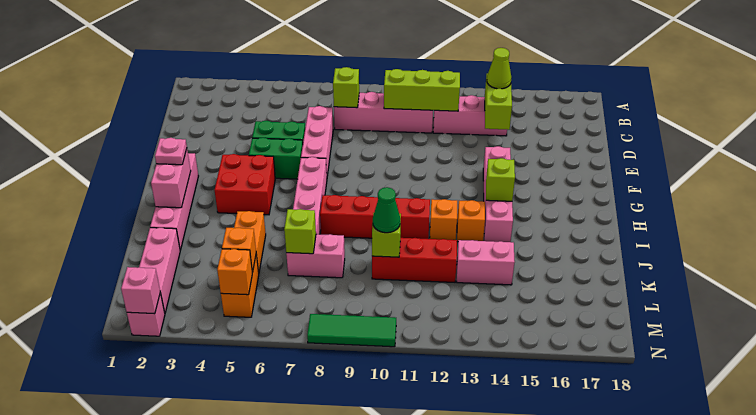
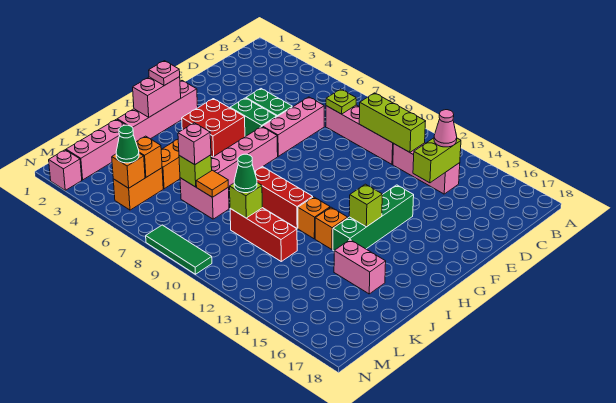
lime 1x1 brick [333,67,359,108] -> lime 1x1 plate [326,89,356,114]
lime 1x1 cone [487,48,512,89] -> pink 1x1 cone [434,110,457,147]
pink 1x4 brick [483,146,513,242] -> green 1x4 brick [333,185,414,251]
red 1x4 brick [320,195,430,239] -> red 1x3 brick [255,167,313,228]
none -> orange 1x1 tile [196,170,228,197]
pink 1x2 brick [457,240,515,285] -> pink 1x2 brick moved to [334,240,386,294]
none -> green 1x1 cone [116,125,139,163]
pink 1x1 brick [121,267,160,314] -> pink 1x1 brick moved to [178,123,211,165]

